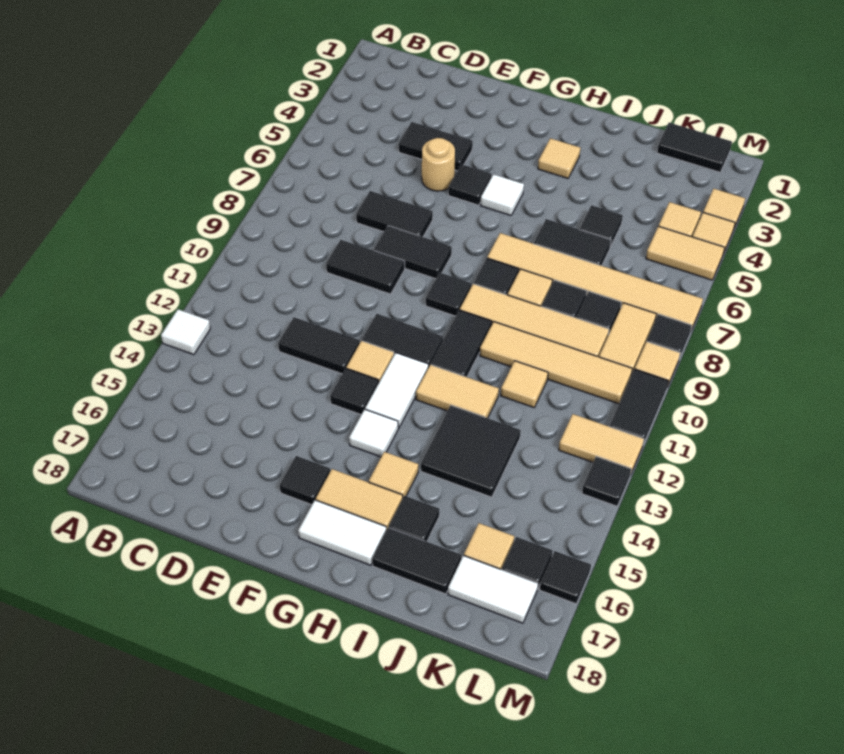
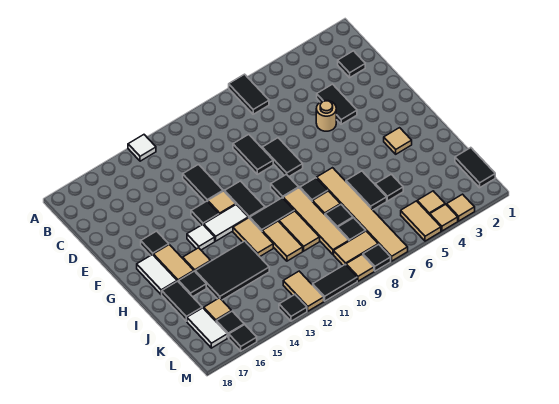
black 1x2 tile [356,191,433,237] -> black 1x2 tile moved to [229,74,269,114]
black 1x1 tile [448,164,492,205] -> black 1x1 tile moved to [338,51,365,78]
white 1x1 tile [480,174,524,216] -> none
tan 1x4 tile [480,322,632,404] -> tan 1x2 tile [279,211,320,251]
black 2x2 tile [421,406,521,497] -> black 2x3 tile [195,241,269,300]
tan 1x1 tile [501,361,548,408] -> tan 1x2 tile [262,221,303,261]

